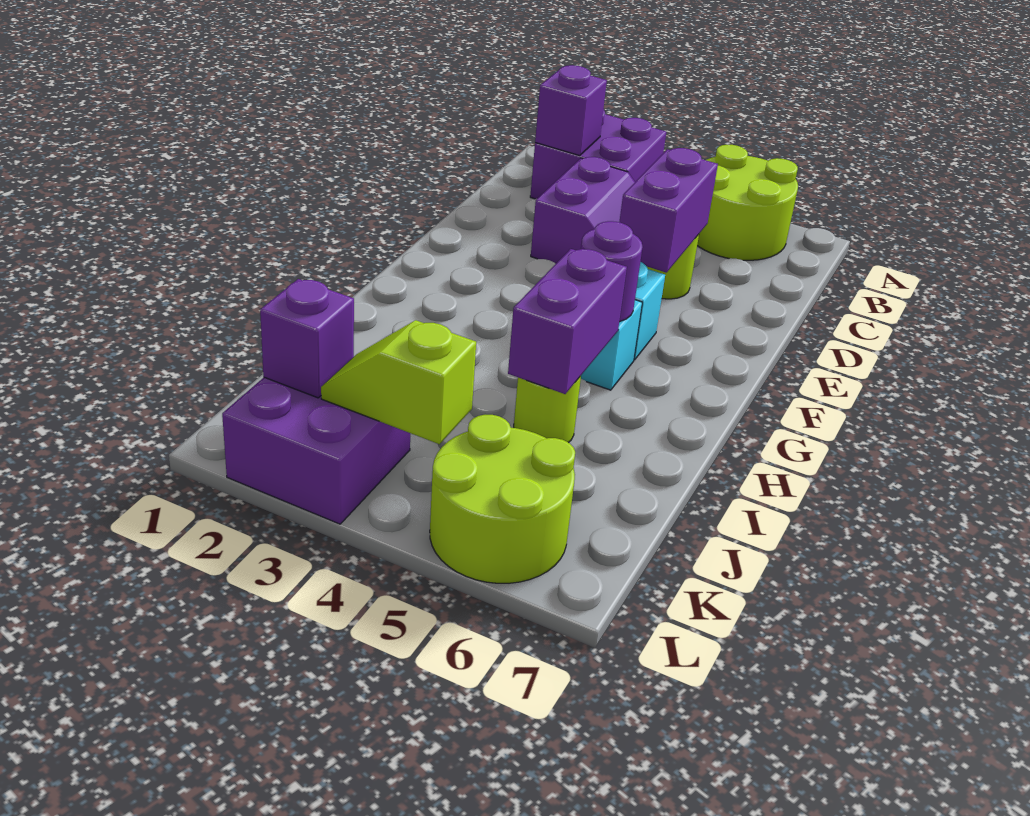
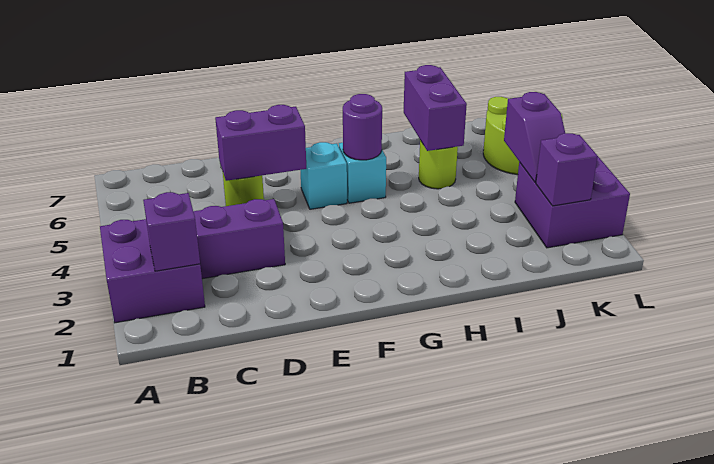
lime 2x2 round brick [697,145,798,260] -> none
purple 1x2 brick [508,249,627,394] -> purple 1x2 brick turned to [404,65,467,151]
lime 1x2 slope [321,320,476,444] -> purple 1x2 slope [504,92,565,182]

